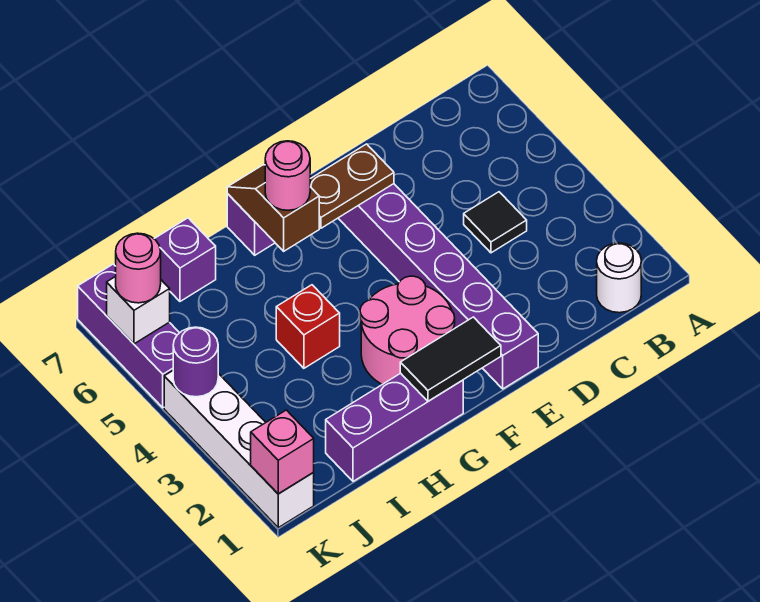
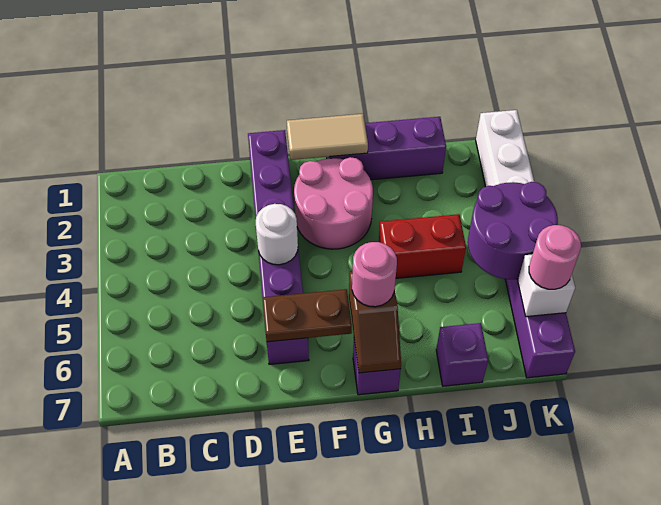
white 1x1 round brick [597,243,641,313] -> white 1x1 round brick moved to [256,204,298,265]
black 1x1 tile [464,192,527,253] -> none
black 1x2 tile [400,317,501,401] -> tan 1x2 tile [287,114,368,160]
red 1x1 brick [276,285,340,368] -> red 1x2 brick [379,214,466,278]
pink 1x1 brick [251,410,314,494] -> none
purple 1x1 round brick [173,327,218,397] -> purple 2x2 round brick [468,182,558,279]

